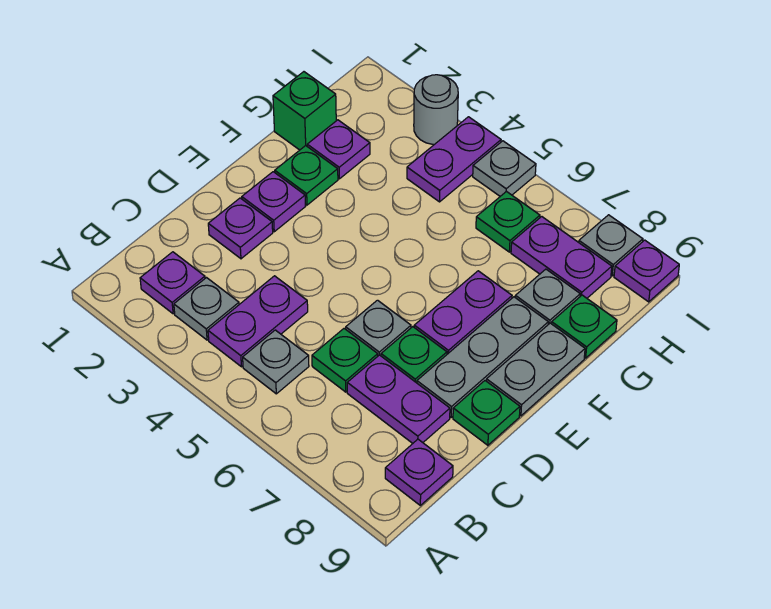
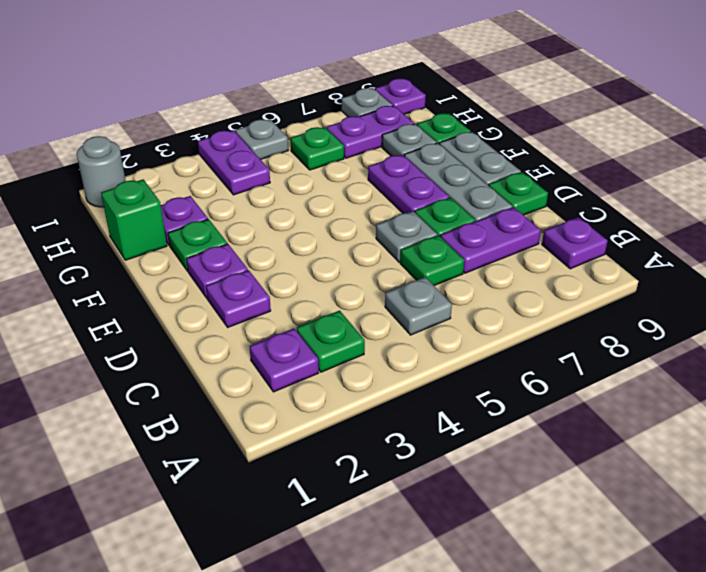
grey 1x1 plate [174,278,239,340] -> green 1x1 plate [297,311,365,372]
purple 1x2 plate [208,276,308,367] -> none
grey 1x1 round brick [414,75,458,144] -> grey 1x1 round brick moved to [77,136,126,207]

